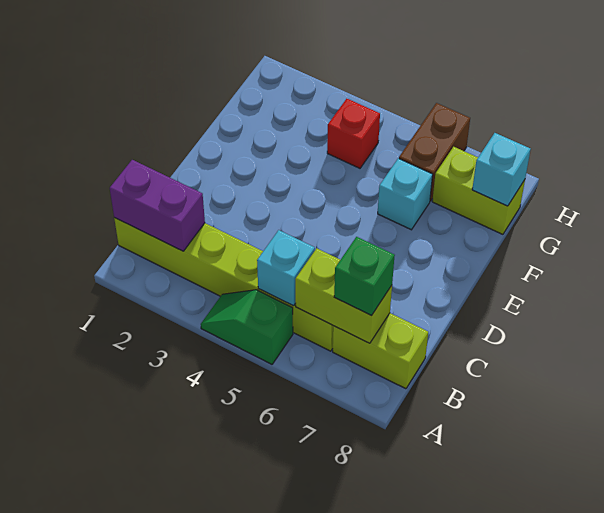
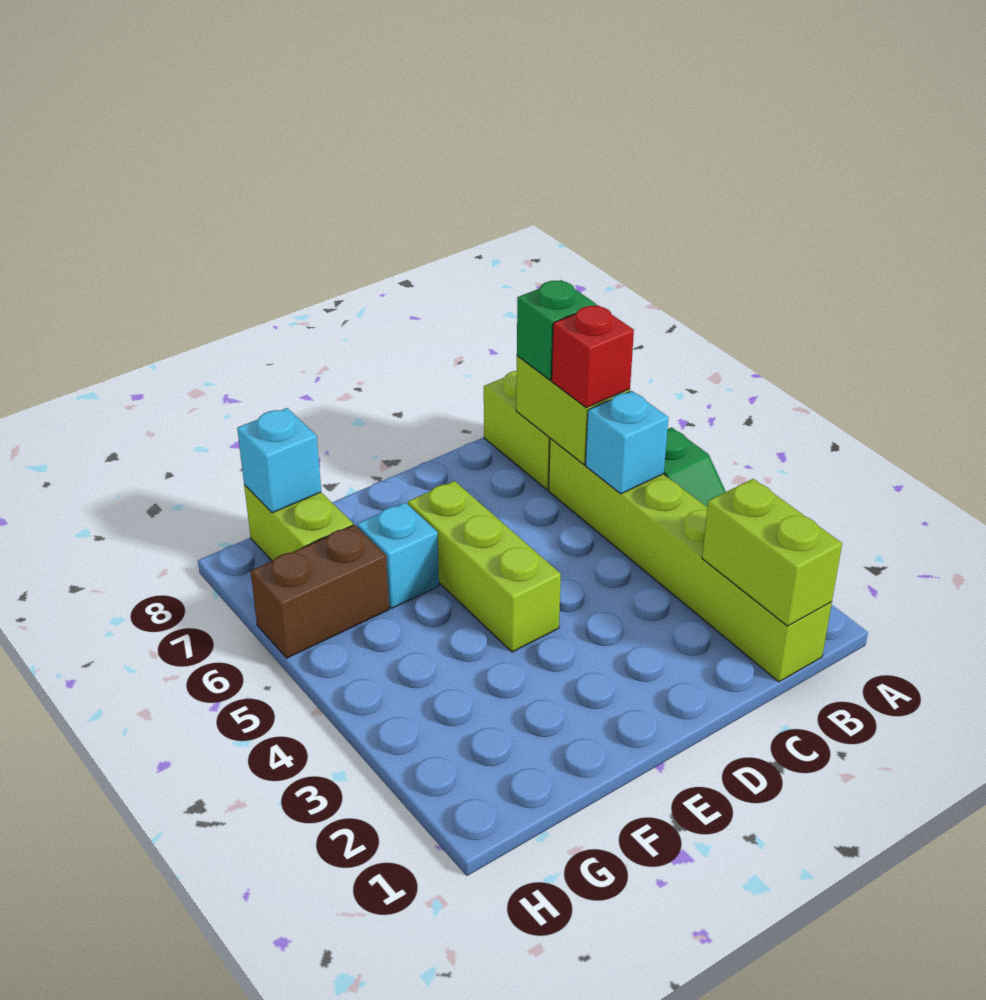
purple 1x2 brick [110,160,205,251] -> lime 1x2 brick [702,479,842,626]
none -> lime 1x3 brick [408,481,561,652]
red 1x1 brick [327,99,380,168] -> red 1x1 brick moved to [552,305,634,408]

